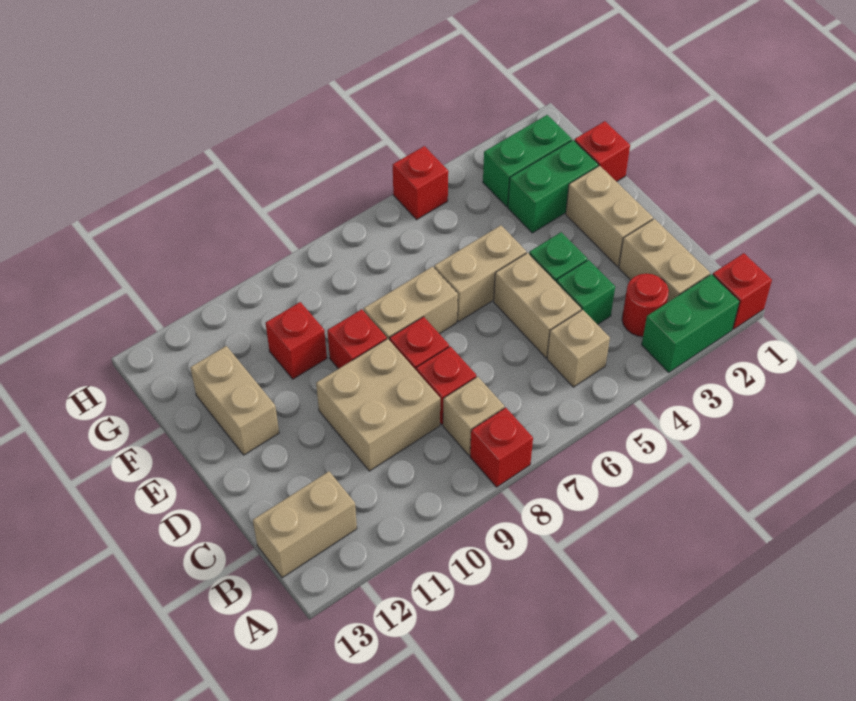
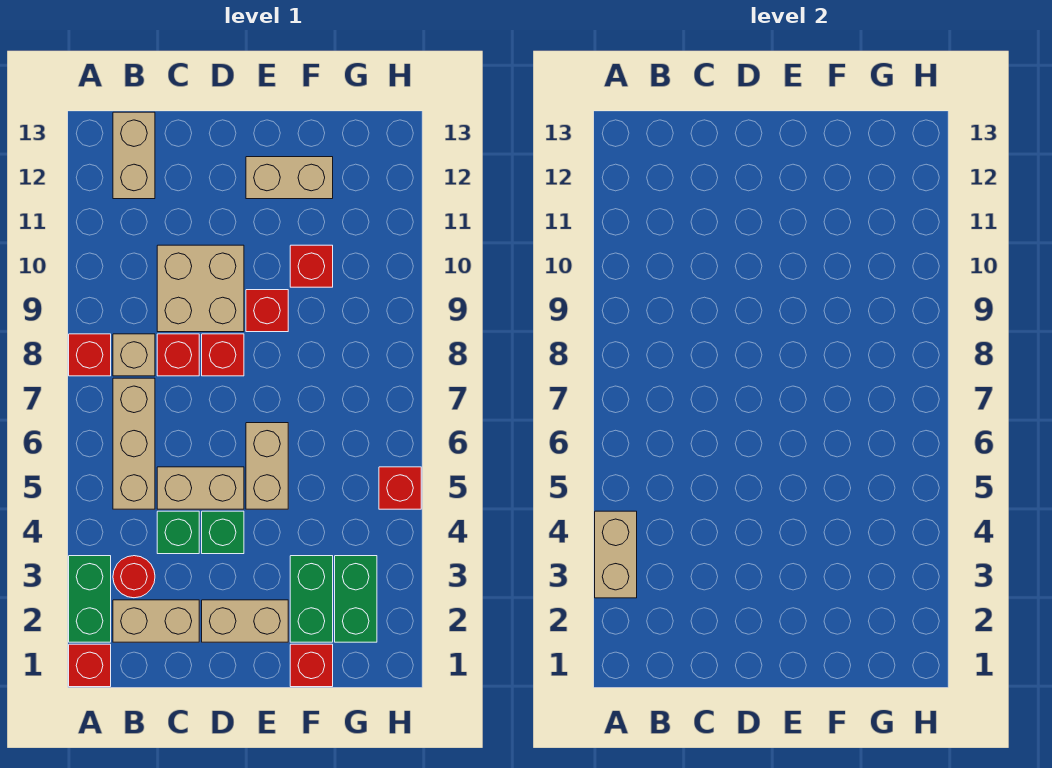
tan 1x1 brick [547,310,610,387] -> tan 1x3 brick [113,378,155,509]
tan 1x2 brick [364,267,458,340] -> tan 1x2 brick moved to [595,511,637,598]

